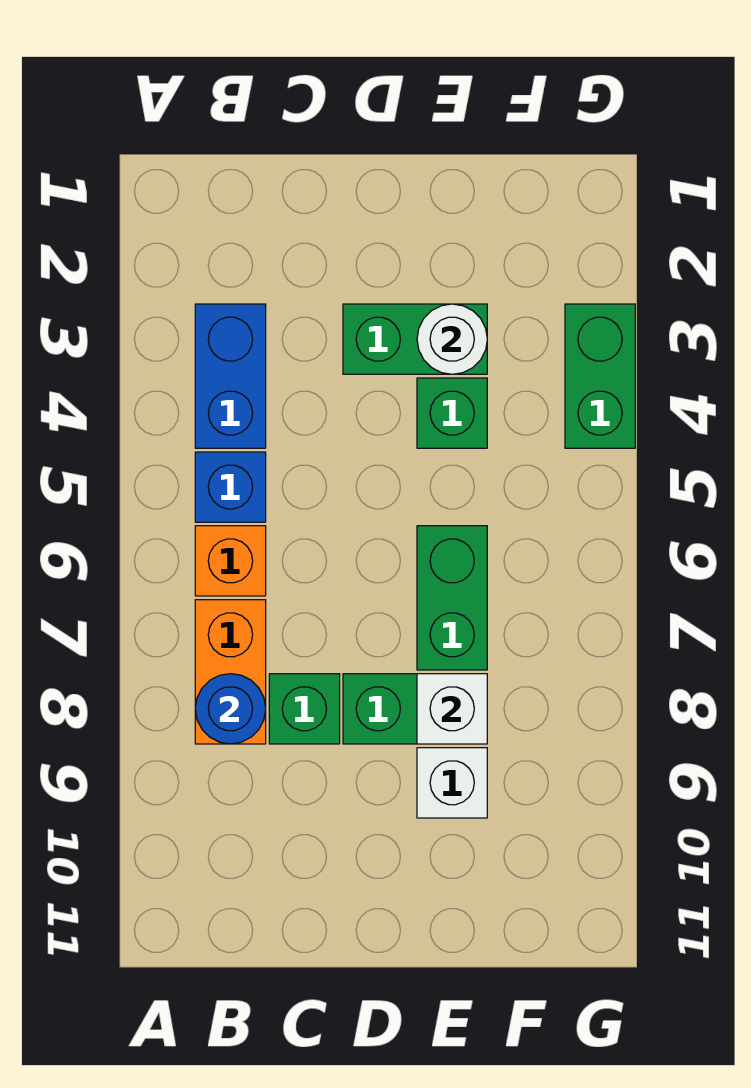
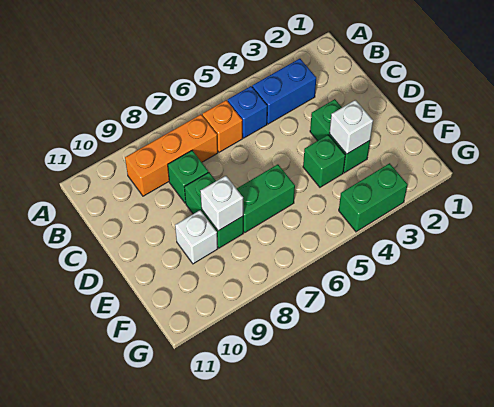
orange 1x2 brick [195,600,266,744] -> orange 1x3 brick [125,115,218,196]
blue 1x1 round brick [195,674,266,744] -> none
white 1x1 round brick [417,304,487,374] -> white 1x1 brick [329,100,373,154]

